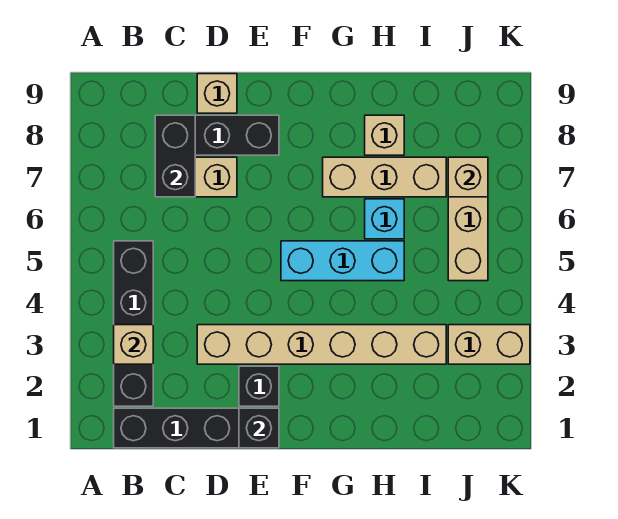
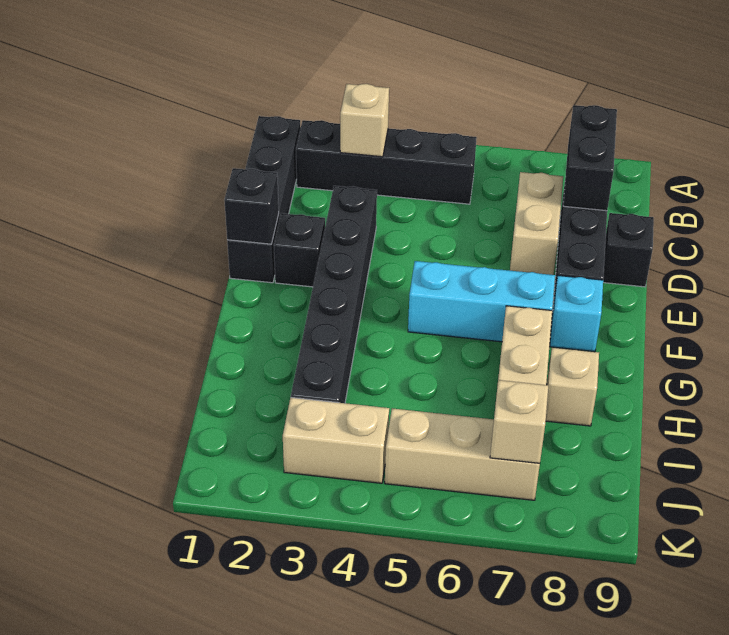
black 1x2 brick [155,115,195,197] -> black 1x2 brick turned to [563,105,617,211]
tan 1x6 brick [197,325,446,364] -> black 1x6 brick [291,186,377,403]
tan 1x1 brick [197,74,237,113] -> black 1x1 brick [603,213,654,287]
cyan 1x3 brick [281,241,404,281] -> cyan 1x3 brick turned to [408,261,555,342]
cyan 1x1 brick [365,199,404,239] -> cyan 1x1 brick moved to [550,275,603,352]
tan 1x2 brick [448,325,530,364] -> tan 1x2 brick turned to [283,397,389,483]

